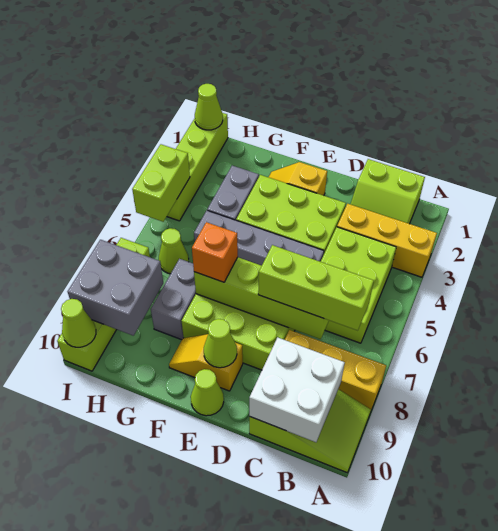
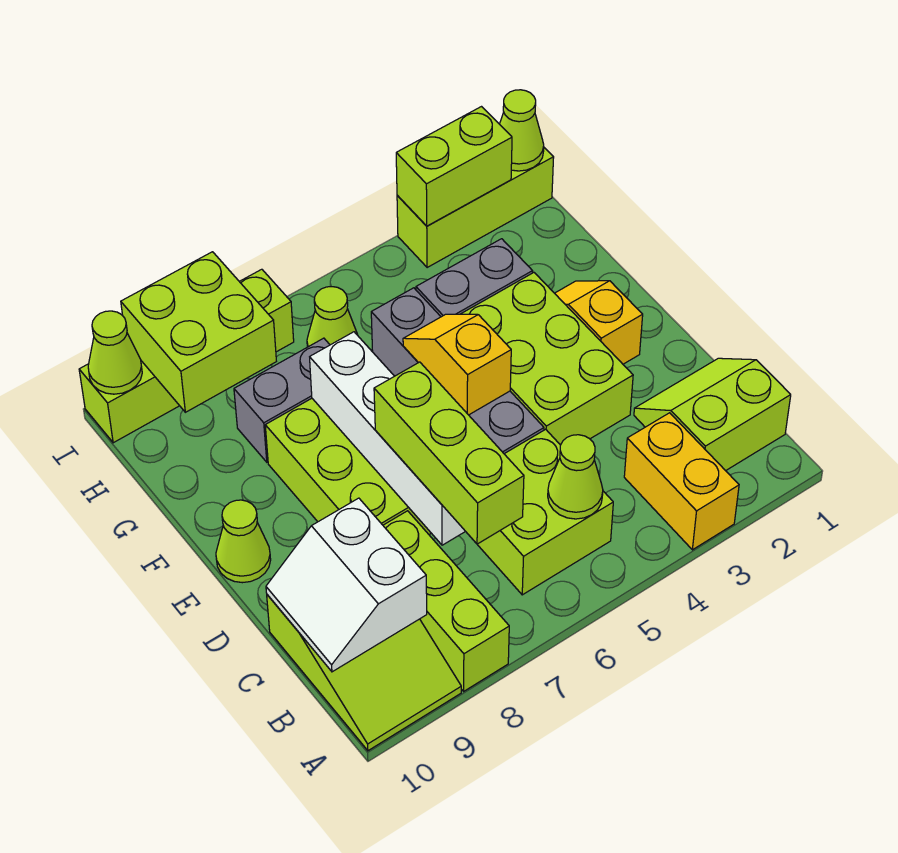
yellow 1x3 brick [337,204,437,277] -> yellow 1x2 brick [624,413,739,550]
yellow 1x3 brick [285,330,386,410] -> lime 1x3 brick [383,511,509,691]
lime 2x2 slope [351,159,425,224] -> lime 2x2 slope turned to [634,358,791,471]
lime 2x3 brick [321,227,396,343] -> lime 2x2 brick [477,429,613,595]
white 2x2 brick [249,337,345,442] -> white 2x2 slope [266,498,427,672]
lime 1x4 brick [194,257,329,339] -> white 1x4 brick [310,332,466,545]
yellow 1x2 slope [169,334,243,391] -> yellow 1x2 slope moved to [403,314,511,415]
lime 1x1 cone [204,319,237,368] -> lime 1x1 cone moved to [548,435,603,519]
orange 1x1 brick [192,222,238,282] -> none
grey 2x2 brick [68,240,163,336] -> lime 2x2 brick [121,252,276,412]
lime 1x4 brick [167,113,228,221] -> lime 1x3 brick [397,148,554,268]
lime 1x2 brick [132,144,190,222] -> lime 1x2 brick moved to [396,107,512,226]

